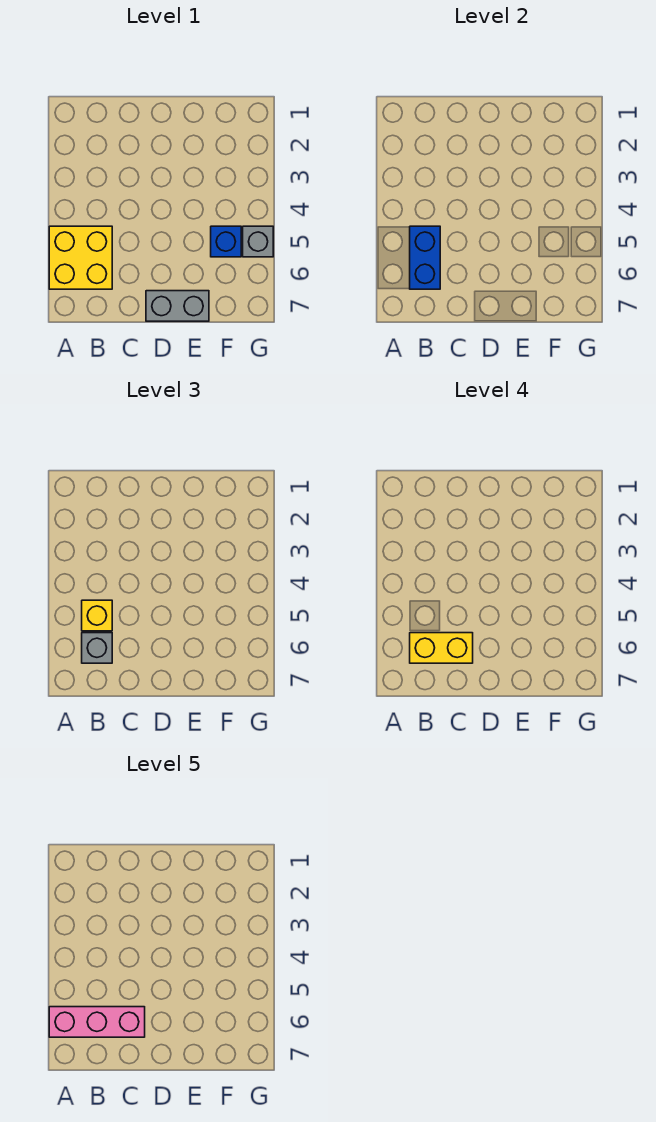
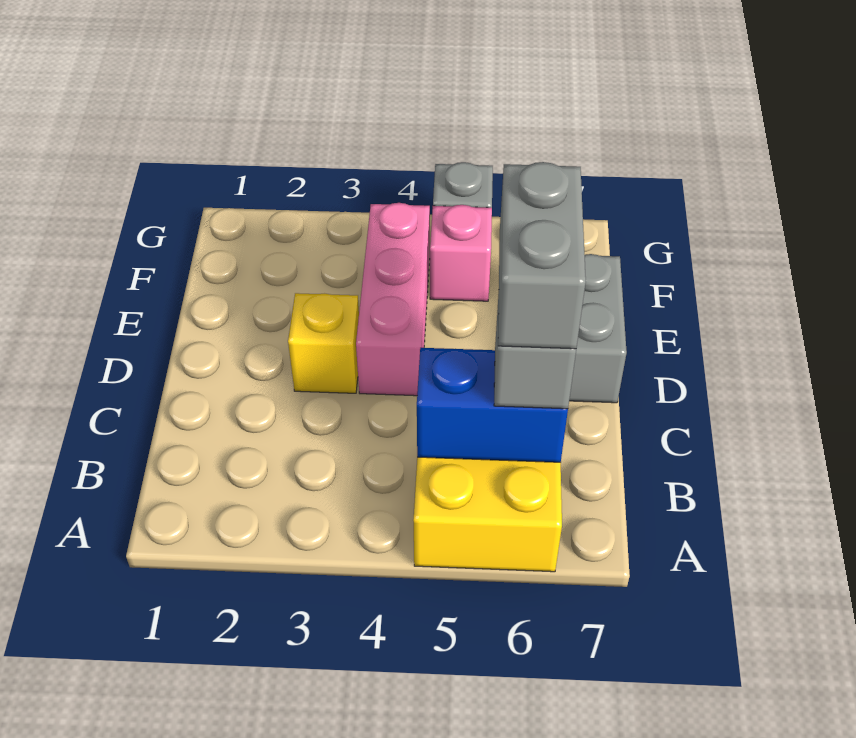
pink 1x3 brick [49,1007,145,1037] -> pink 1x3 brick moved to [356,203,430,396]
yellow 1x1 brick [82,600,112,631] -> yellow 1x1 brick moved to [288,293,359,393]
yellow 1x2 brick [410,633,473,663] -> grey 1x2 brick [498,162,586,349]
blue 1x1 brick [211,226,241,257] -> pink 1x1 brick [430,205,492,301]

